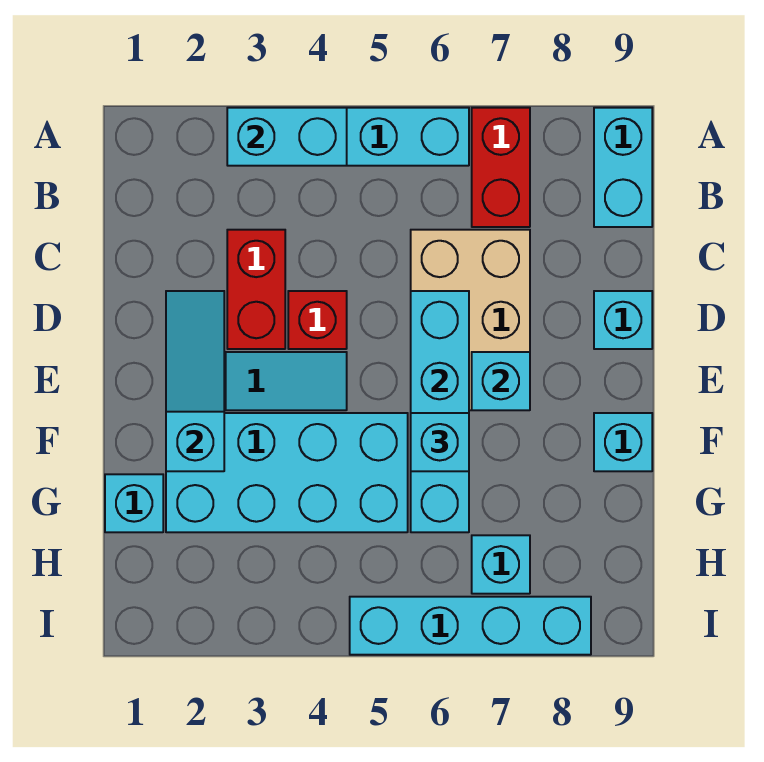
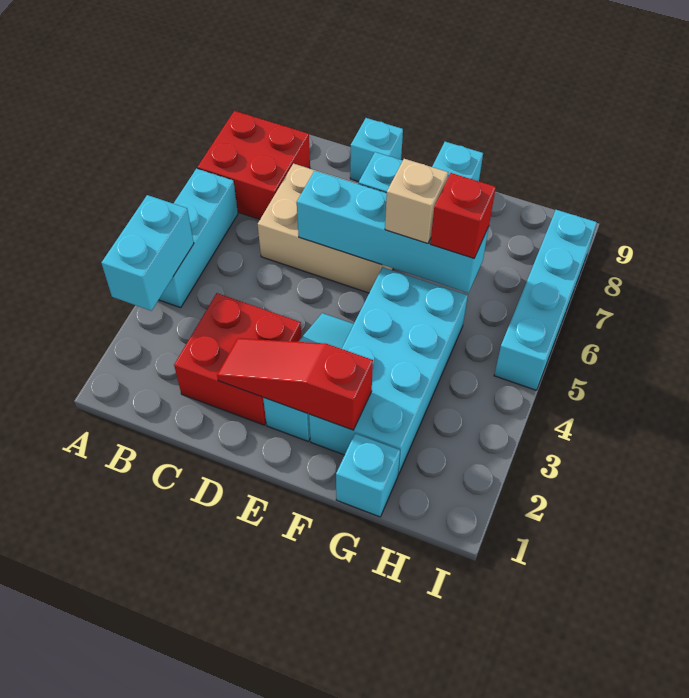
red 1x2 brick [472,108,530,227] -> red 2x2 brick [197,111,310,219]
cyan 1x2 brick [594,108,652,227] -> none
red 1x2 brick [227,230,285,349] -> red 2x2 brick [174,293,301,425]
cyan 1x3 slope [166,291,224,471] -> red 1x3 slope [217,338,373,430]
red 1x1 brick [288,291,347,349] -> red 1x1 brick moved to [430,173,496,258]
cyan 1x1 brick [411,413,469,471] -> tan 1x1 brick [385,159,448,243]
cyan 1x1 brick [472,535,530,594] -> none

